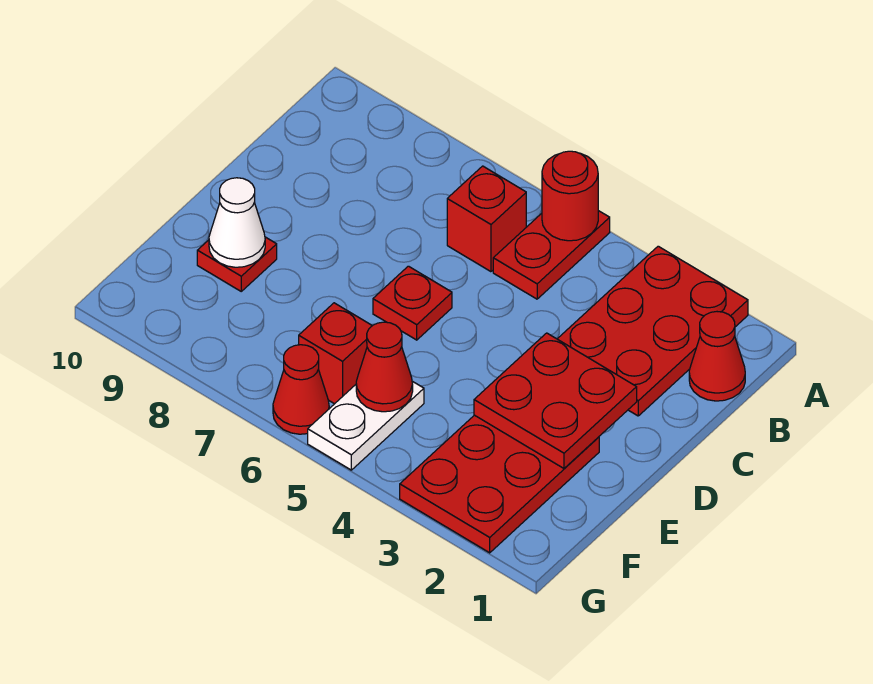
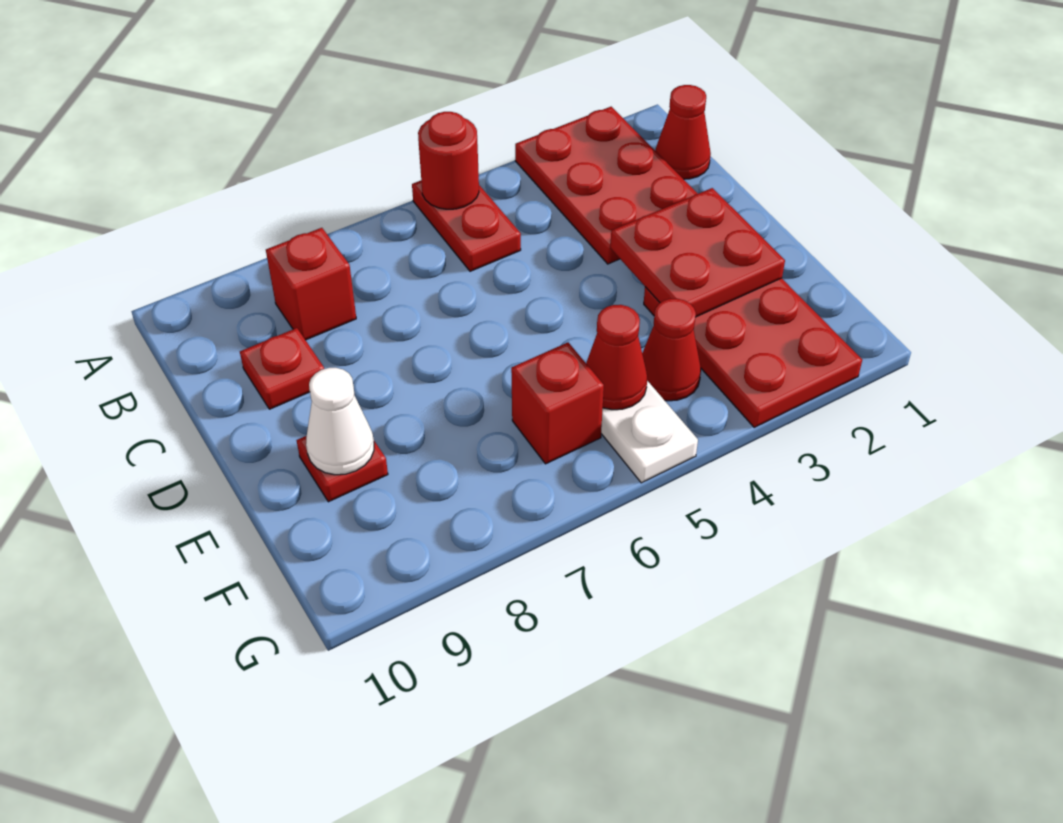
red 1x1 brick [447,166,526,272] -> red 1x1 brick moved to [266,228,356,340]
red 1x1 plate [373,266,452,340] -> red 1x1 plate moved to [240,328,324,409]
red 1x1 cone [273,345,329,434] -> red 1x1 cone moved to [642,299,701,401]

